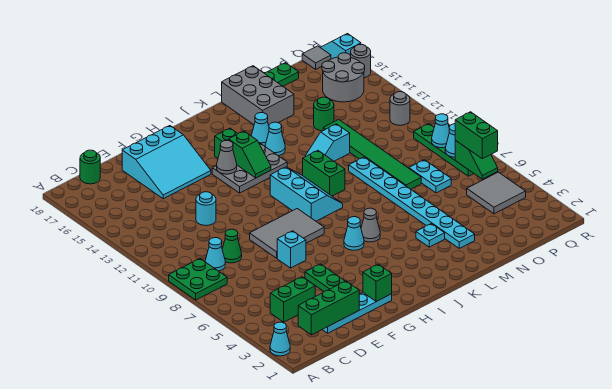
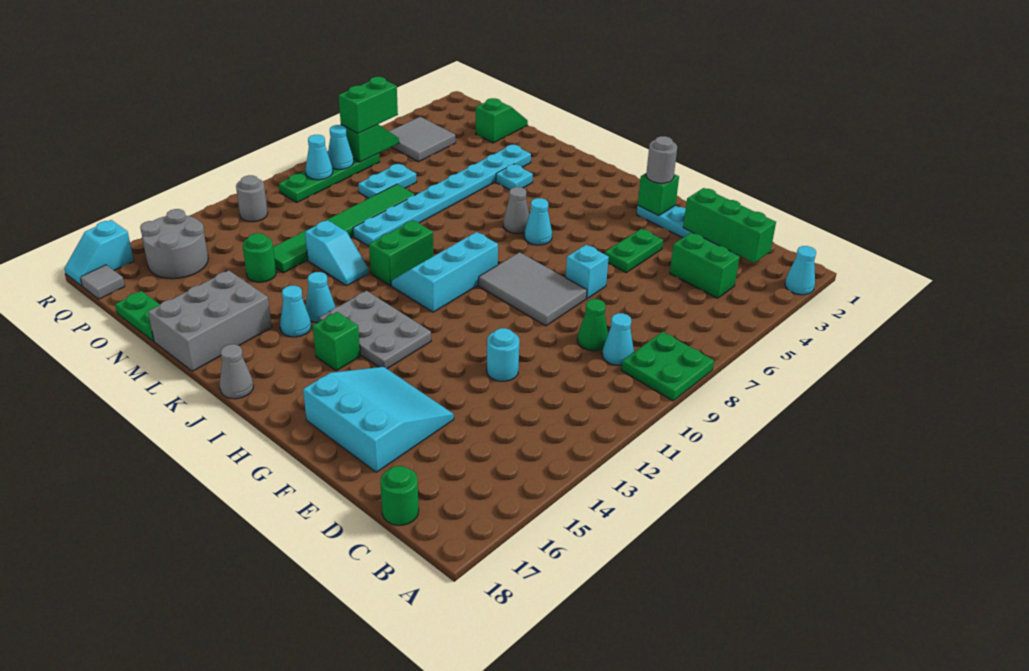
grey 1x1 cone [217,140,237,174] -> grey 1x1 cone moved to [220,344,253,399]
green 1x2 slope [229,131,271,178] -> green 1x2 slope moved to [476,98,528,143]
grey 1x1 round brick [351,45,371,78] -> grey 1x1 round brick moved to [646,136,677,183]

